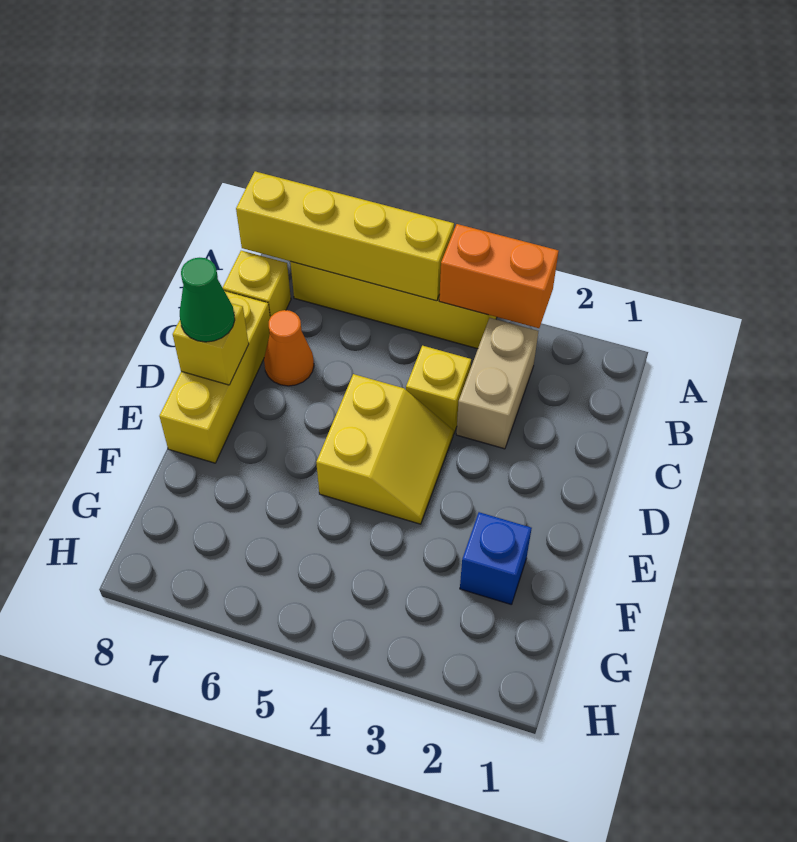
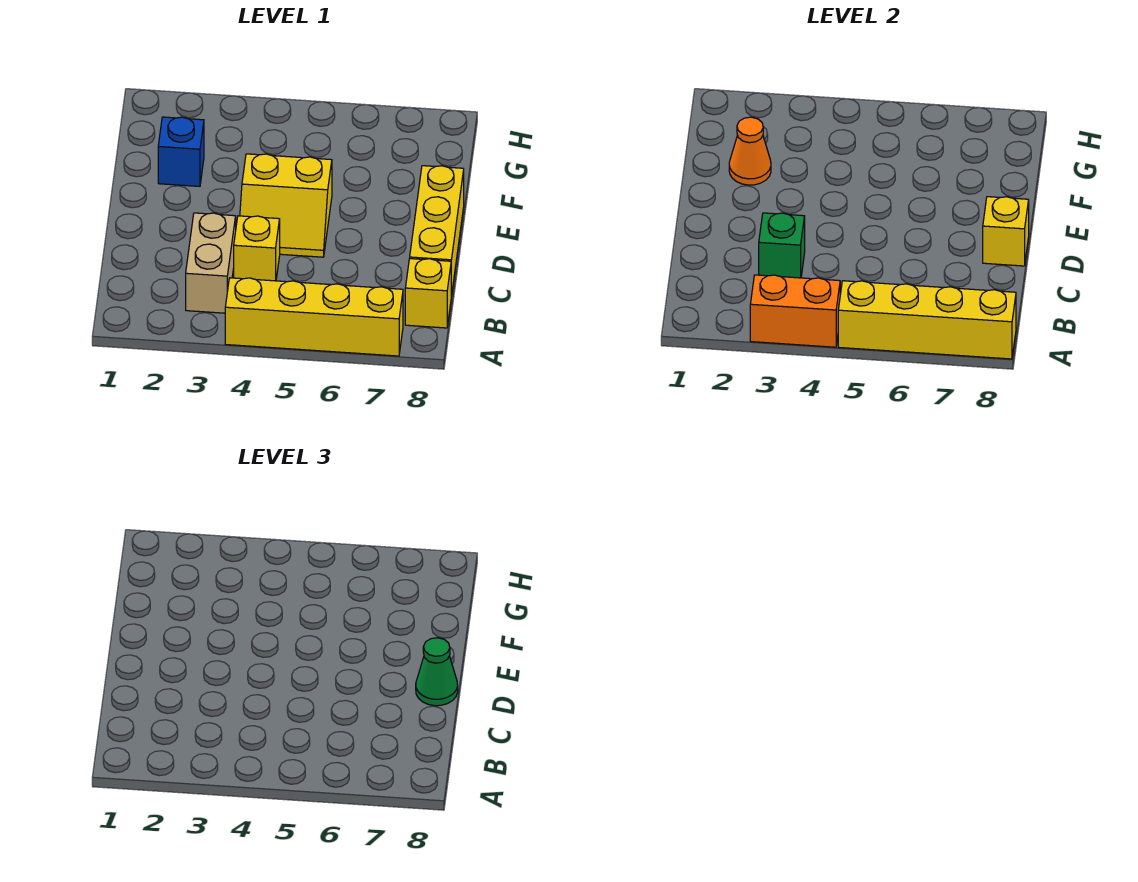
none -> green 1x1 brick [759,213,805,278]
orange 1x1 cone [264,310,314,386] -> orange 1x1 cone moved to [729,117,771,185]
yellow 2x2 slope [316,374,453,524] -> yellow 2x2 slope turned to [240,154,332,257]

